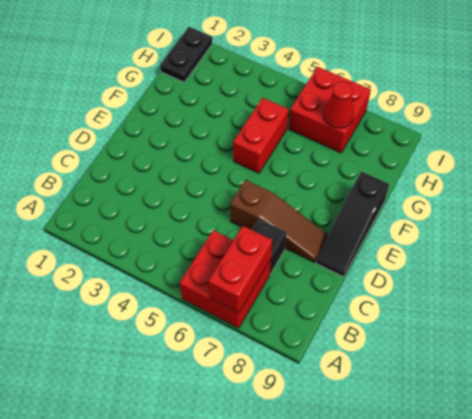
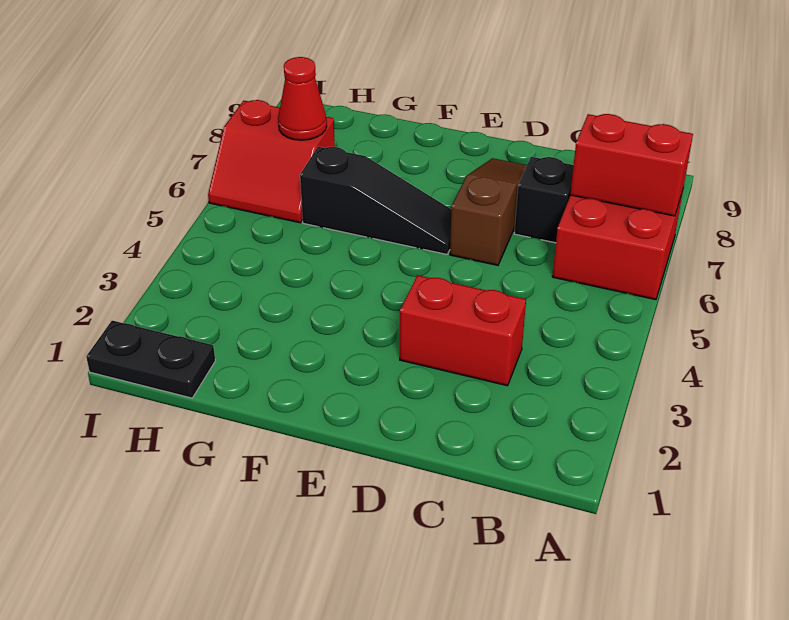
black 1x3 slope [316,171,389,277] -> black 1x3 slope moved to [300,147,451,254]
red 1x2 brick [233,98,288,173] -> red 1x2 brick moved to [400,275,526,386]
red 2x2 brick [289,67,371,153] -> red 2x2 slope [208,100,335,223]

